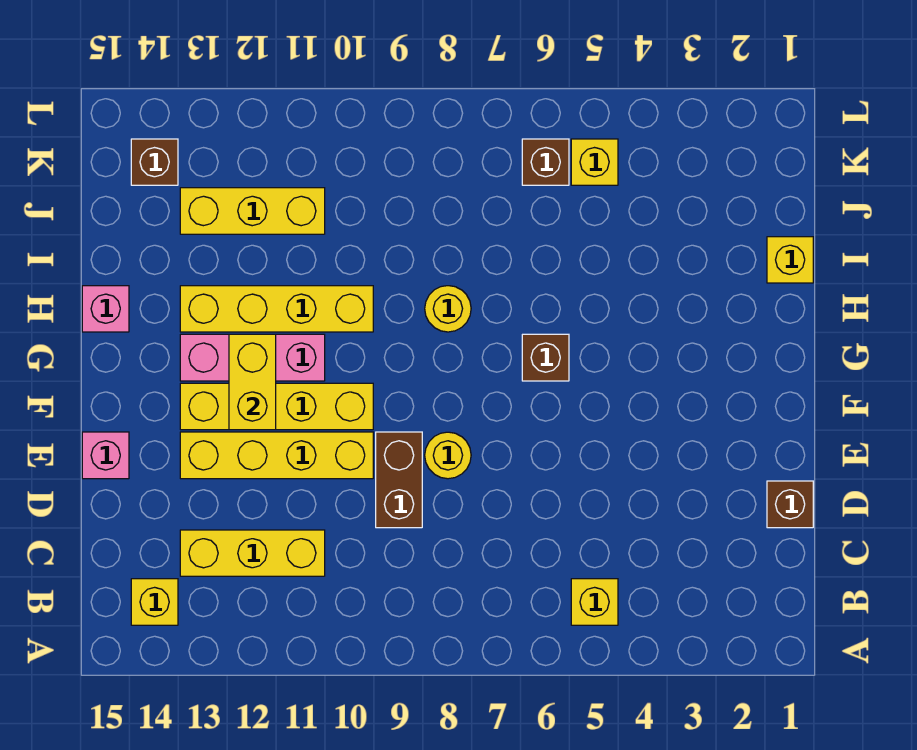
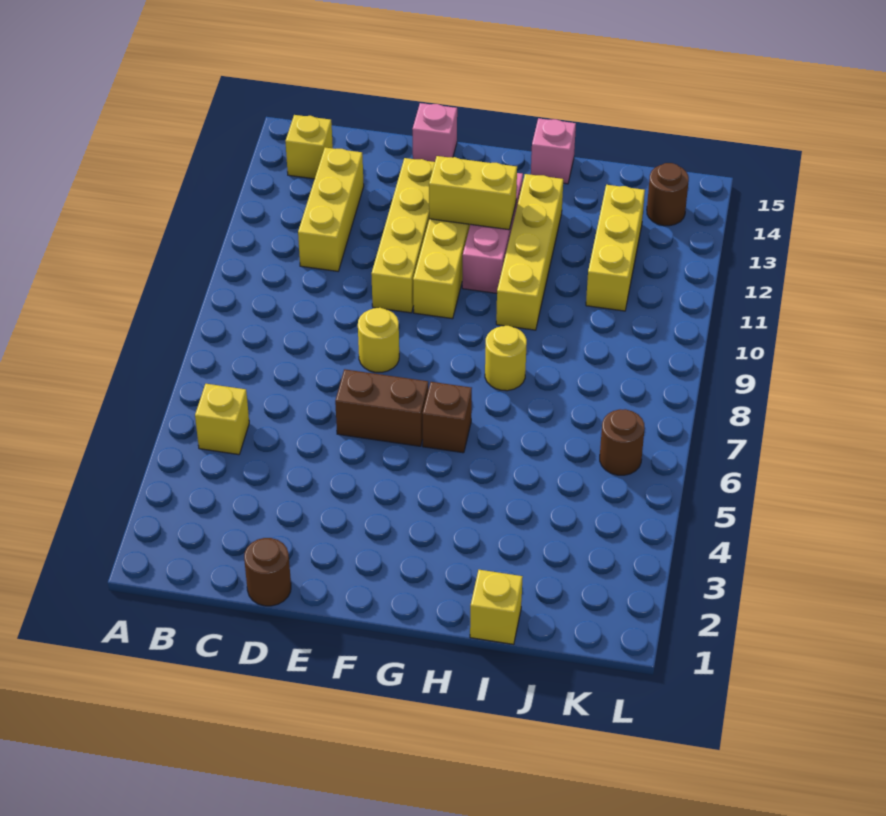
brown 1x1 brick [767,481,813,528] -> brown 1x1 round brick [244,538,291,606]
brown 1x2 brick [376,432,422,528] -> brown 1x2 brick moved to [335,369,428,446]
yellow 1x1 brick [571,139,618,185] -> none
brown 1x1 brick [522,139,569,185] -> brown 1x1 round brick [600,409,645,475]
brown 1x1 brick [131,139,178,185] -> brown 1x1 round brick [647,163,689,226]

